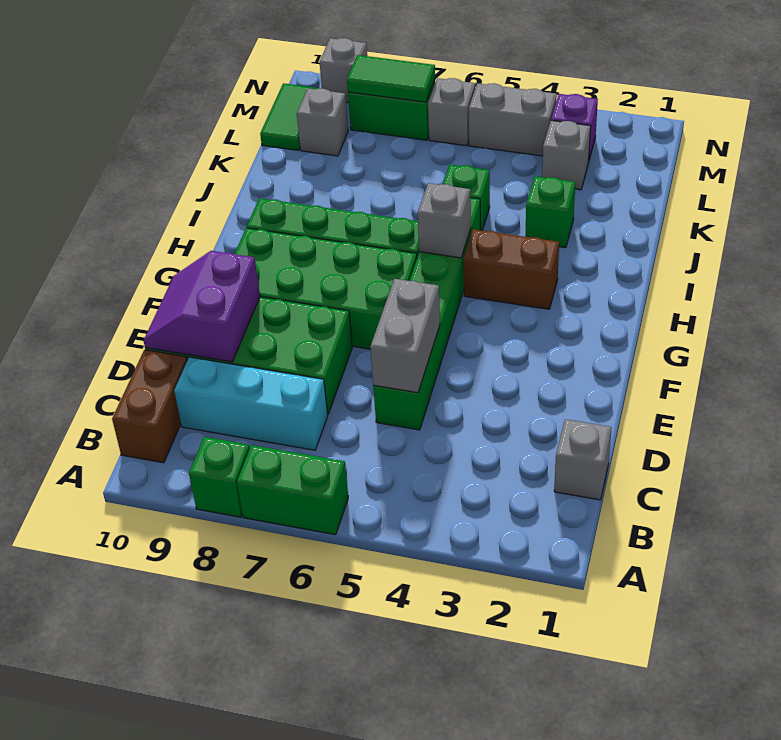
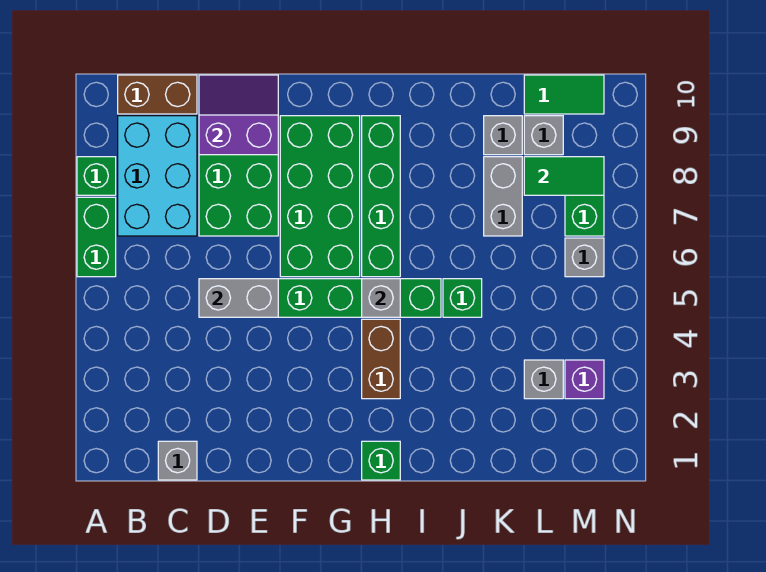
cyan 1x3 brick [174,357,328,450] -> cyan 2x3 brick [118,116,197,236]
green 1x1 brick [525,176,575,248] -> green 1x1 brick moved to [362,441,400,480]
grey 1x2 brick [469,83,557,156] -> grey 1x2 brick moved to [484,157,522,236]
green 1x2 tile [347,55,435,102] -> green 1x2 tile turned to [524,157,604,195]
grey 1x1 brick [320,38,367,103] -> grey 1x1 brick moved to [484,116,522,155]

